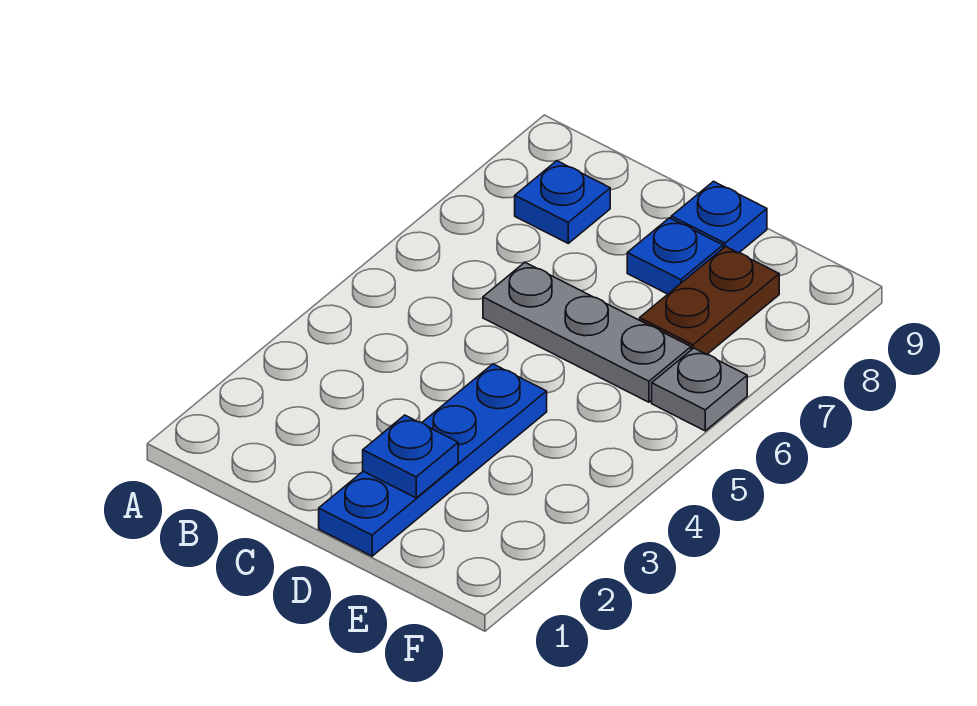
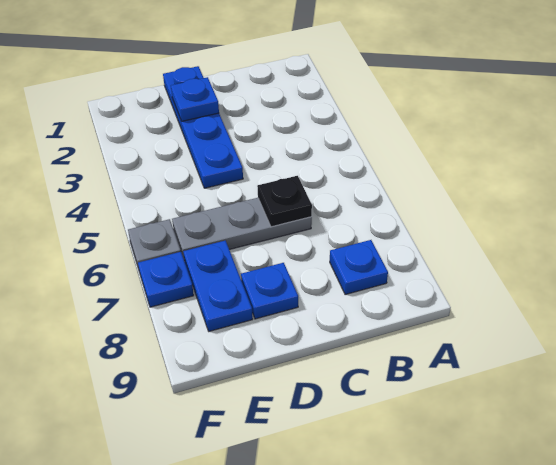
none -> black 1x1 plate [257,176,312,227]
blue 1x1 plate [671,181,767,253] -> blue 1x1 plate moved to [138,252,194,307]
brown 1x2 plate [640,247,779,355] -> blue 1x2 plate [183,241,253,331]

